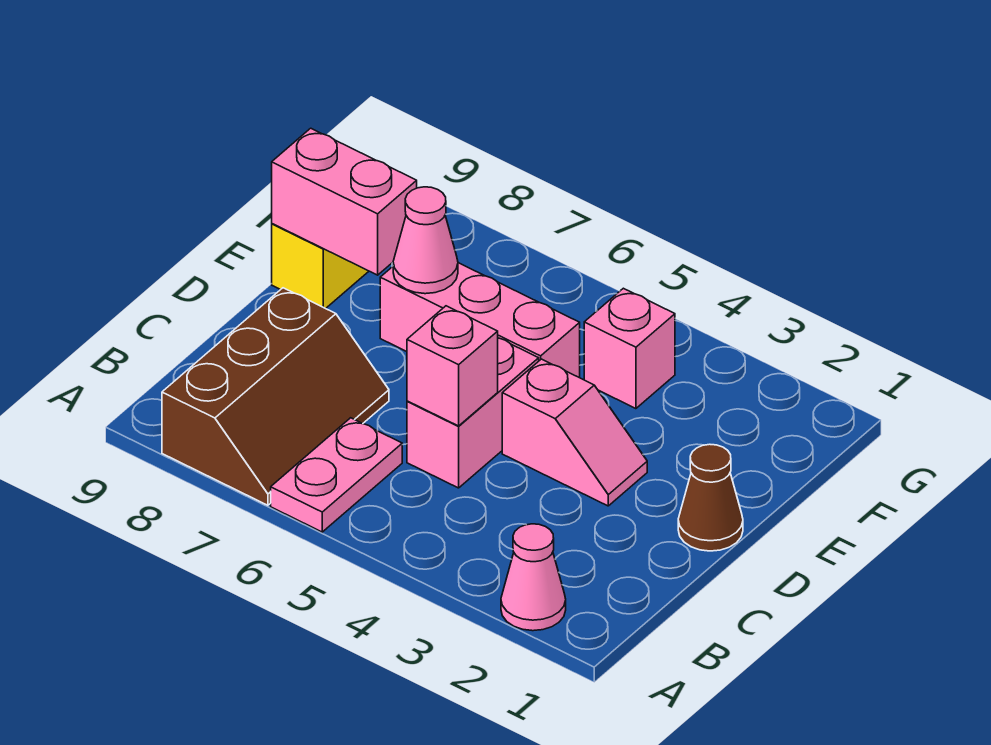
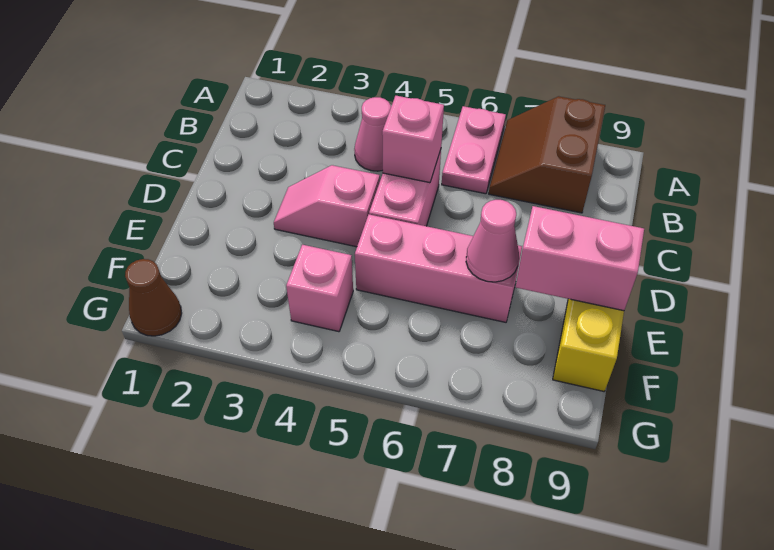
pink 1x1 cone [501,524,566,631] -> pink 1x1 cone moved to [354,97,391,171]
brown 2x3 slope [162,288,389,505] -> brown 2x2 slope [489,96,605,213]
brown 1x1 cone [678,444,743,551] -> brown 1x1 cone moved to [125,259,182,336]

